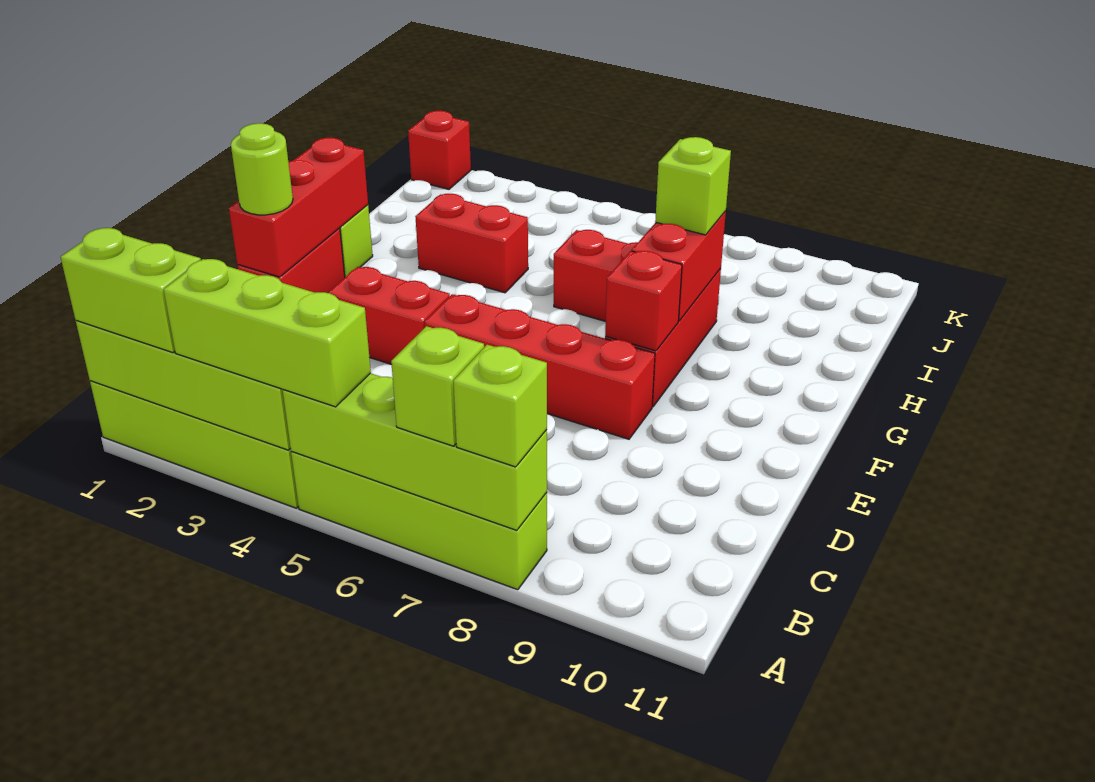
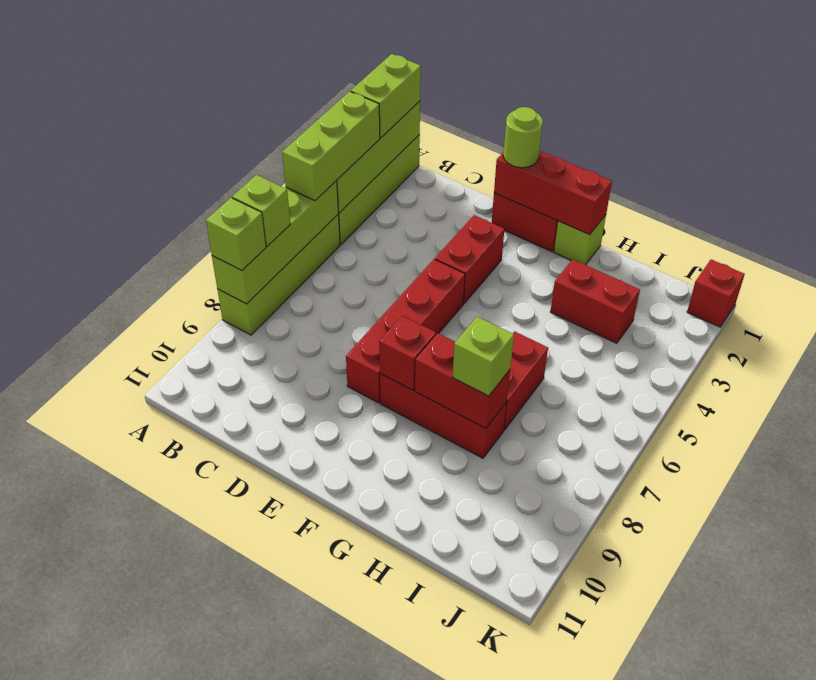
red 1x2 brick [415,194,528,293] -> red 1x2 brick turned to [550,259,640,343]

